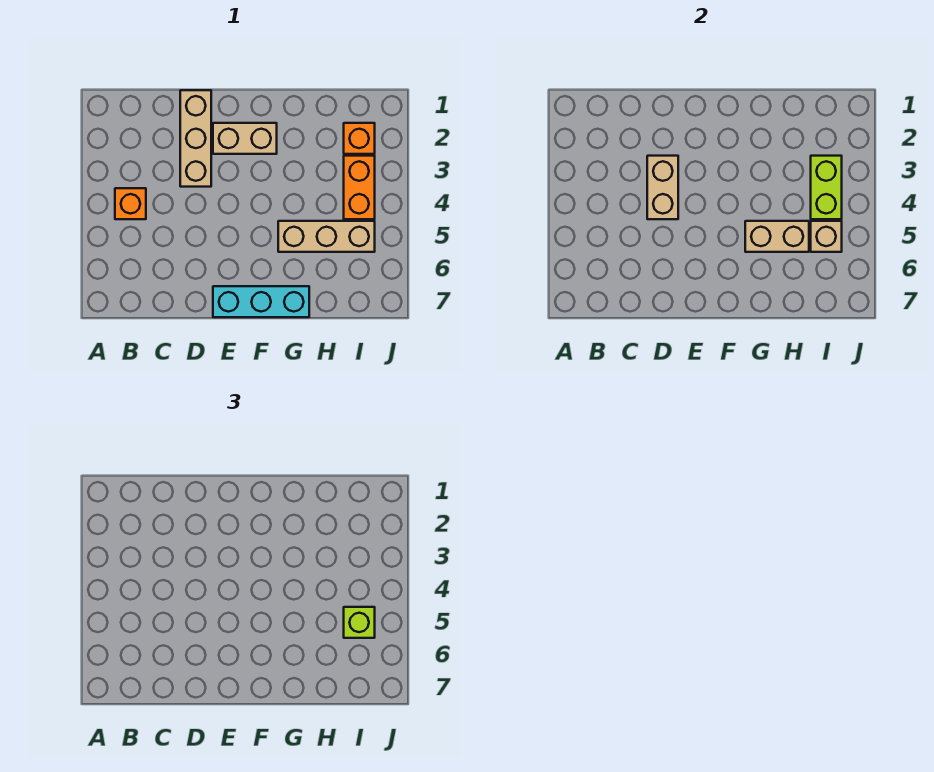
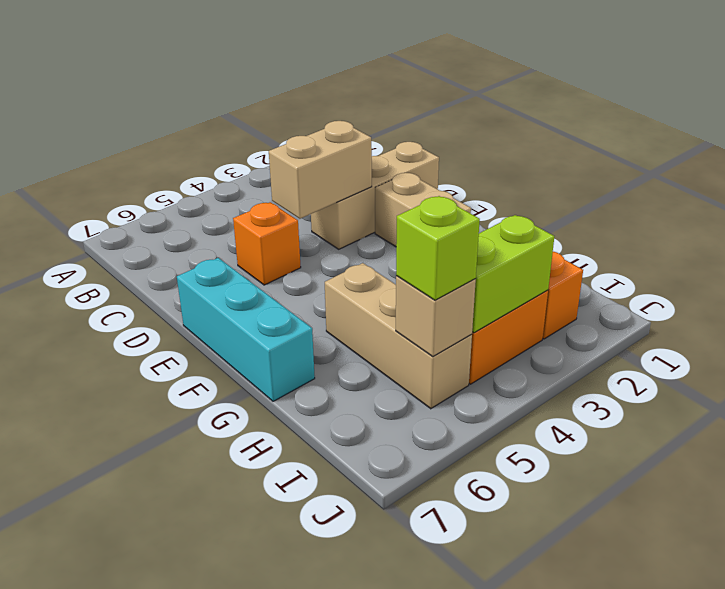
orange 1x1 brick [115,188,146,219] -> orange 1x1 brick moved to [233,202,301,285]
tan 1x2 brick [745,221,809,252] -> none

